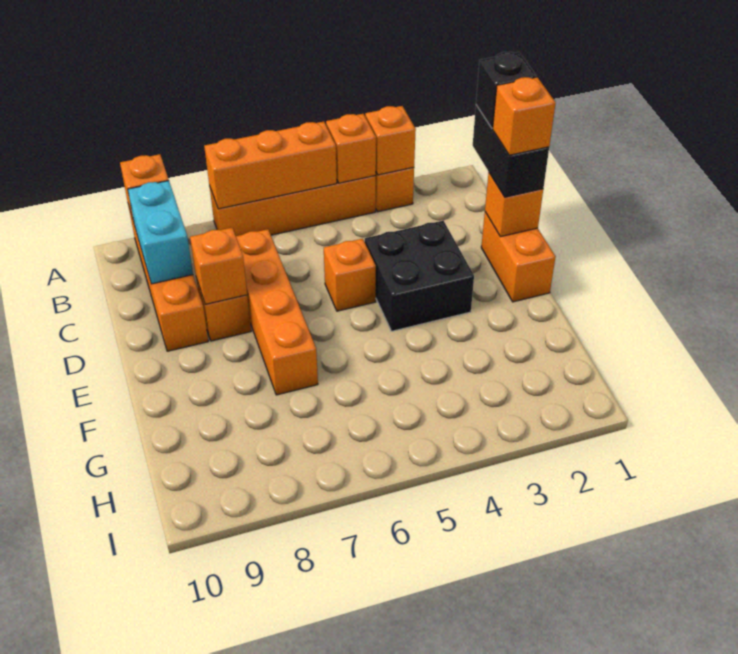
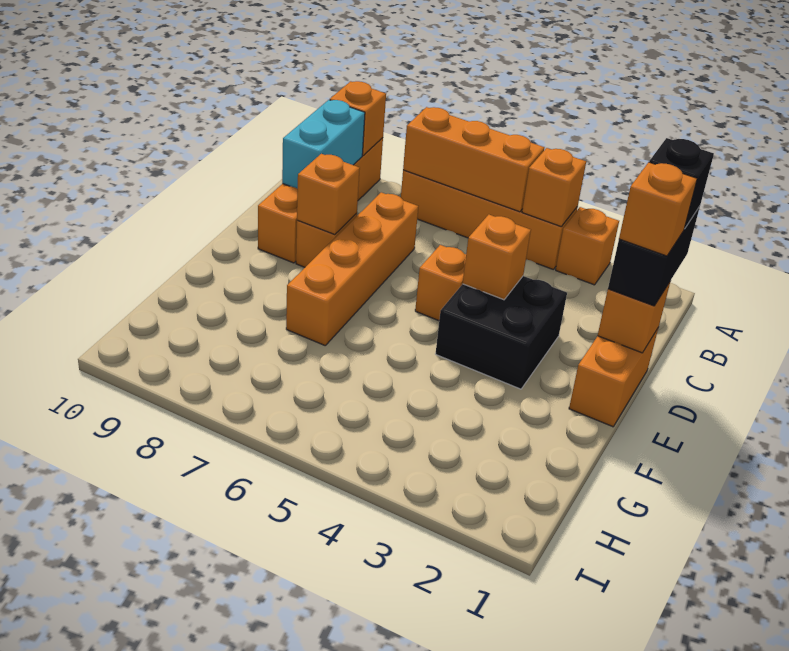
orange 1x1 brick [365,106,416,175] -> orange 1x1 brick moved to [463,215,531,300]

